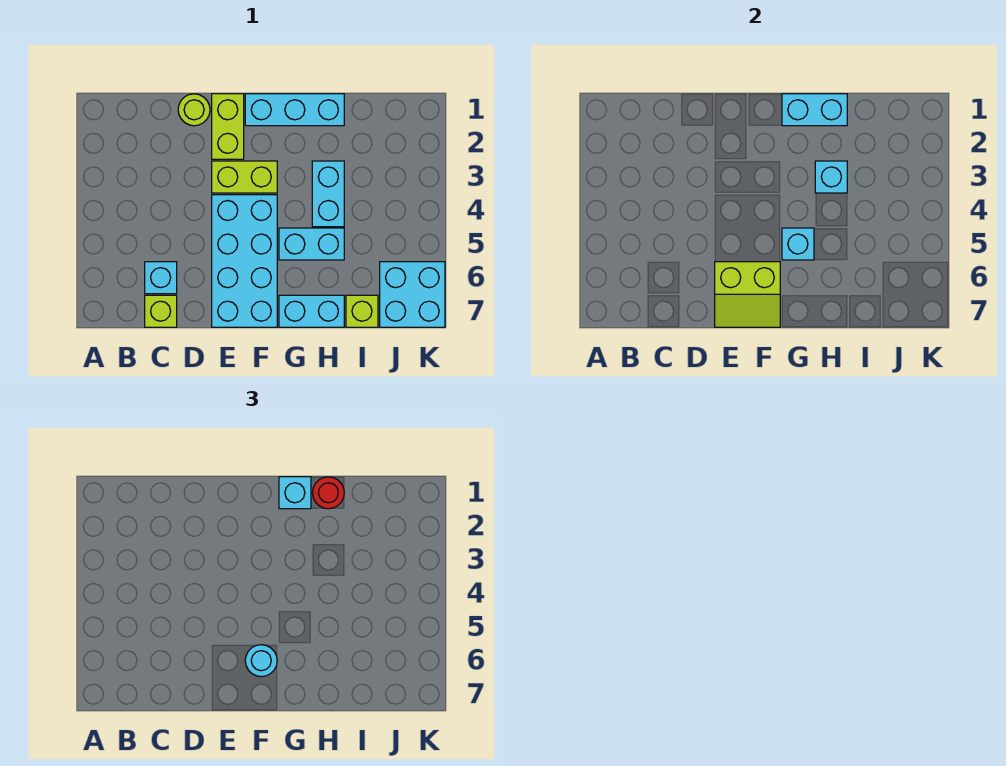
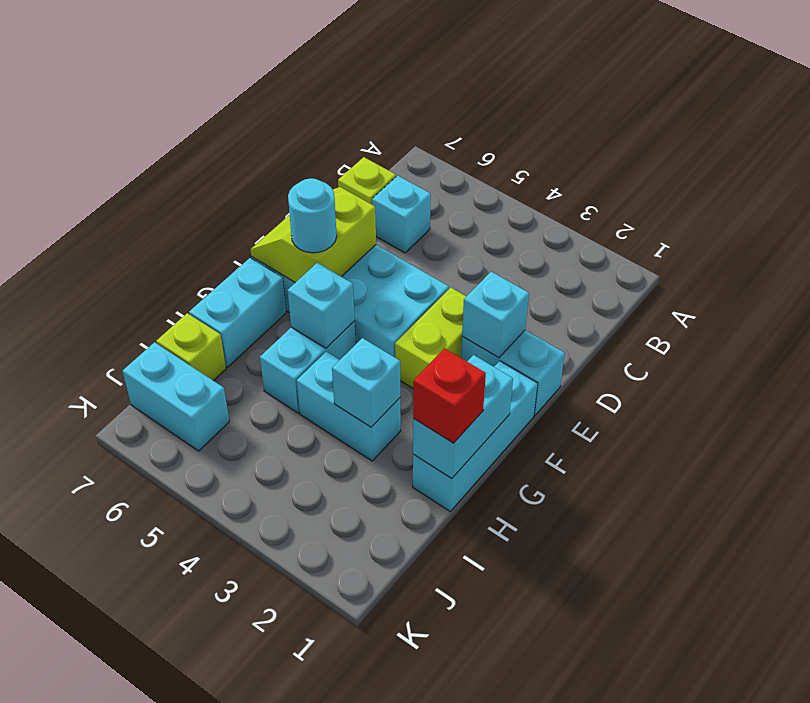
lime 1x1 round brick [178,94,210,126] -> none
lime 1x2 brick [212,94,244,159] -> cyan 1x2 brick [461,330,565,416]
cyan 1x1 brick [279,477,311,509] -> cyan 1x1 brick moved to [462,272,529,357]
red 1x1 round brick [313,477,344,509] -> red 1x1 brick [413,348,486,443]
cyan 2x2 brick [380,262,445,327] -> cyan 1x2 brick [122,342,229,451]

